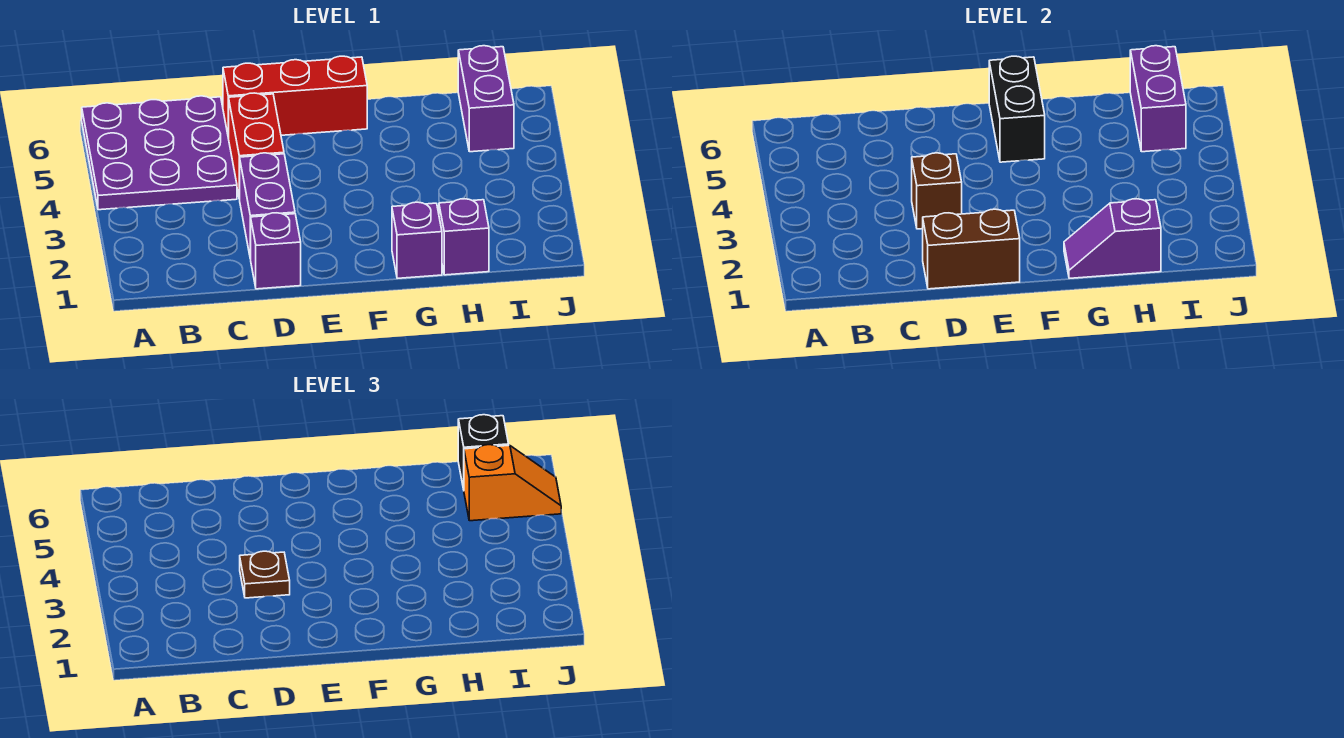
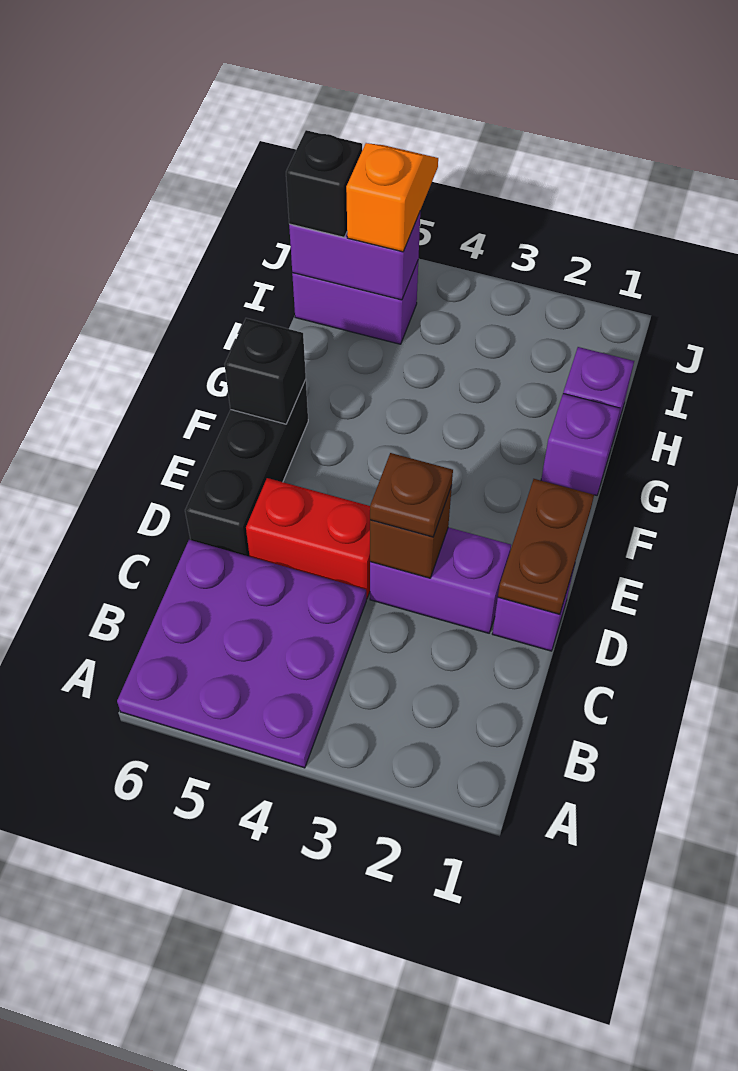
brown 1x2 brick [923,209,1020,289] -> brown 1x2 plate [498,479,594,615]
red 1x3 brick [223,56,367,139] -> black 1x3 brick [185,380,308,557]
black 1x2 brick [989,56,1045,162] -> black 1x1 brick [225,318,306,424]
purple 1x2 slope [1064,199,1161,278] -> none

